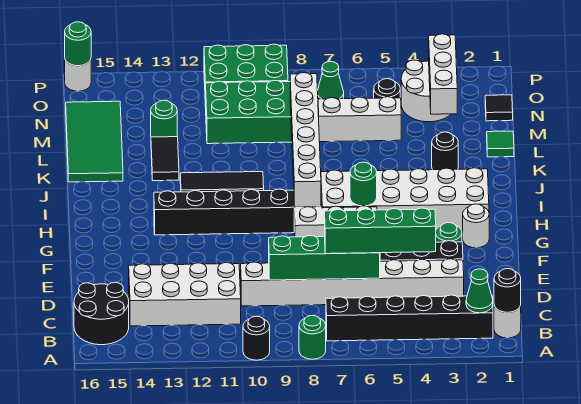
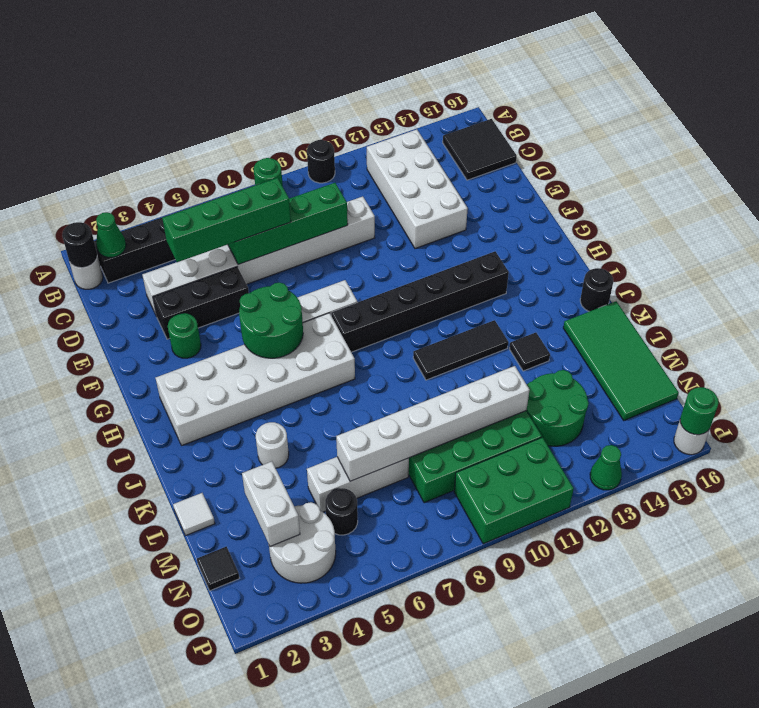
black 2x2 round brick [74,282,129,345] -> black 2x2 tile [443,119,517,180]
white 2x4 brick [129,262,241,326] -> white 2x4 brick turned to [367,129,468,249]
white 1x1 round brick [463,204,489,248] -> white 1x1 round brick moved to [256,422,289,468]
green 1x1 round brick [350,162,377,206] -> green 2x2 round brick [239,283,303,358]
white 1x6 brick [290,73,321,207] -> white 1x6 brick turned to [336,366,530,481]
black 1x1 round brick [432,132,458,170] -> black 1x1 round brick moved to [580,268,613,312]
black 1x2 tile [151,137,179,181] -> black 1x1 tile [509,333,550,371]
green 1x1 tile [487,131,514,157] -> white 1x1 tile [173,493,215,536]
white 1x3 brick [429,34,457,114] -> white 1x2 brick [242,461,300,546]
green 1x1 round brick [151,100,177,137] -> green 2x2 round brick [526,370,589,446]
green 1x1 cone [317,61,344,99] -> green 1x1 cone moved to [590,445,622,490]

